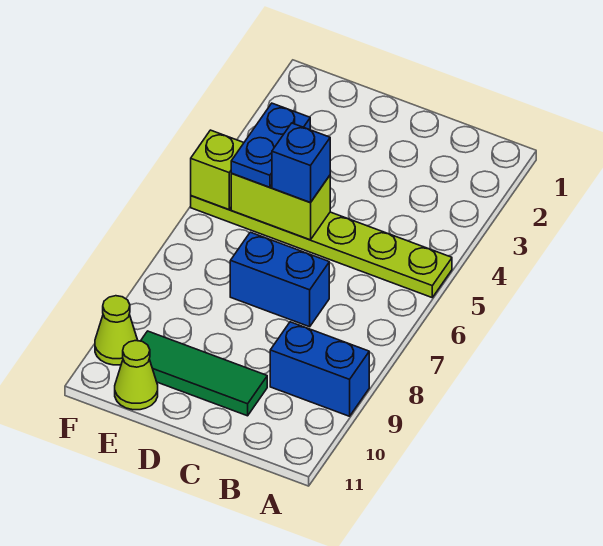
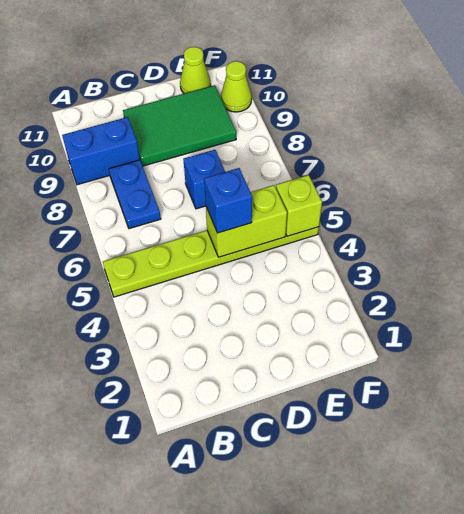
blue 1x2 brick [230,232,329,327] -> blue 1x1 brick [183,150,225,209]
green 1x3 tile [141,331,267,416] -> green 2x3 tile [123,85,236,166]
blue 1x2 plate [231,103,310,187] -> blue 1x2 plate moved to [109,160,161,229]

